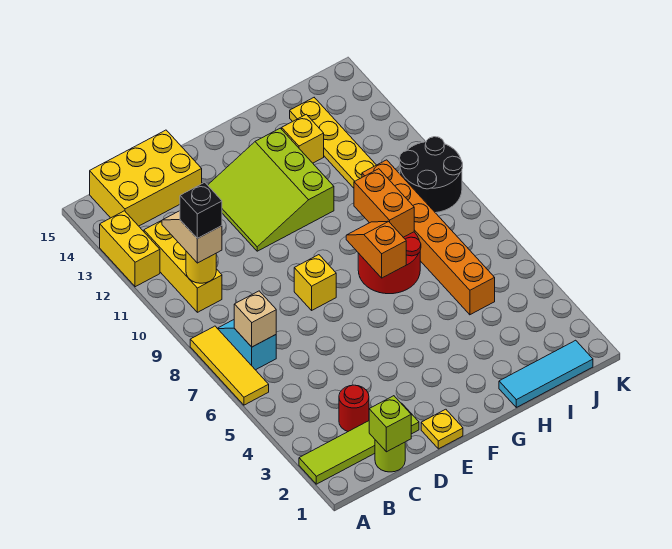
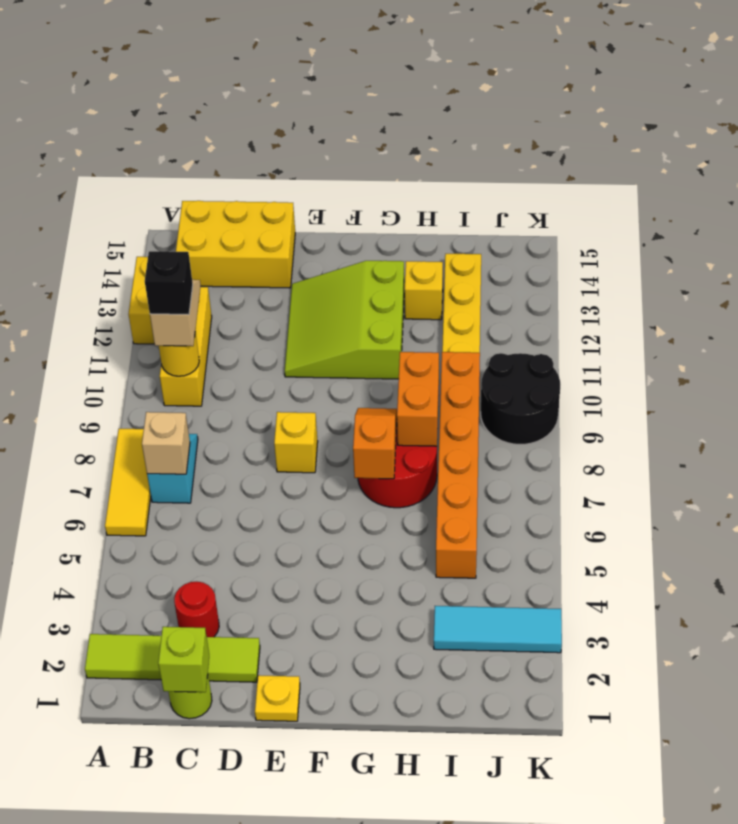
cyan 1x3 tile [499,340,593,407] -> cyan 1x3 tile moved to [434,606,562,653]

